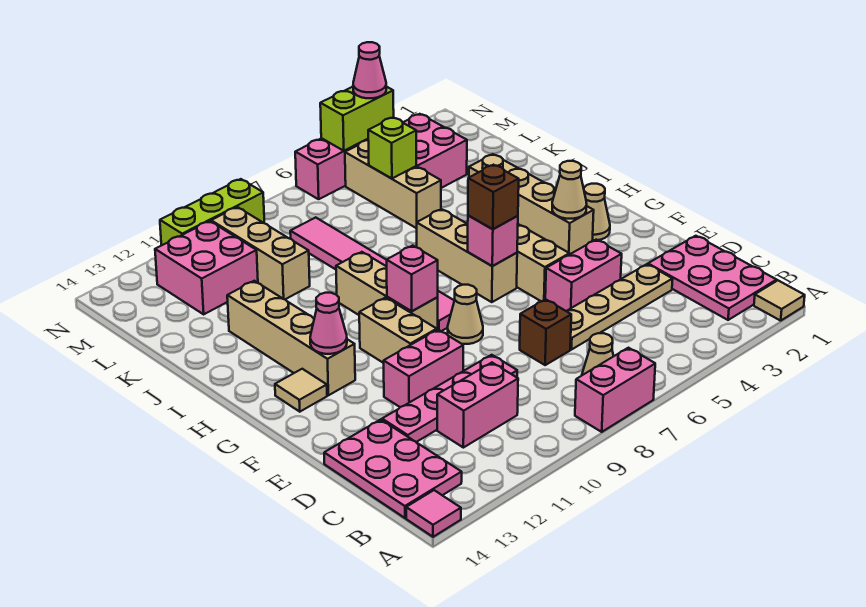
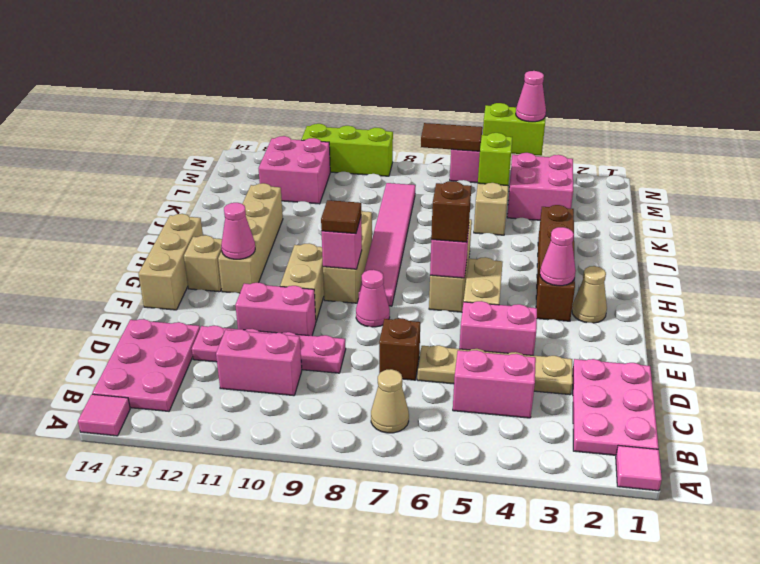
tan 1x1 tile [754,281,805,321] -> pink 1x1 tile [616,445,662,491]
pink 1x2 brick [575,348,655,432] -> pink 1x2 brick moved to [453,350,536,418]
tan 1x1 cone [448,285,483,344] -> pink 1x1 cone [356,270,390,327]
tan 1x4 brick [469,154,594,254] -> brown 1x4 brick [536,205,575,321]
tan 1x1 cone [552,161,587,219] -> pink 1x1 cone [540,227,576,286]
none -> brown 1x1 tile [321,200,361,234]
tan 1x1 tile [275,369,327,412] -> tan 1x1 brick [184,235,222,292]
tan 1x3 brick [211,207,310,299] -> tan 1x3 brick moved to [139,214,203,310]
none -> brown 1x2 tile [421,123,483,151]

